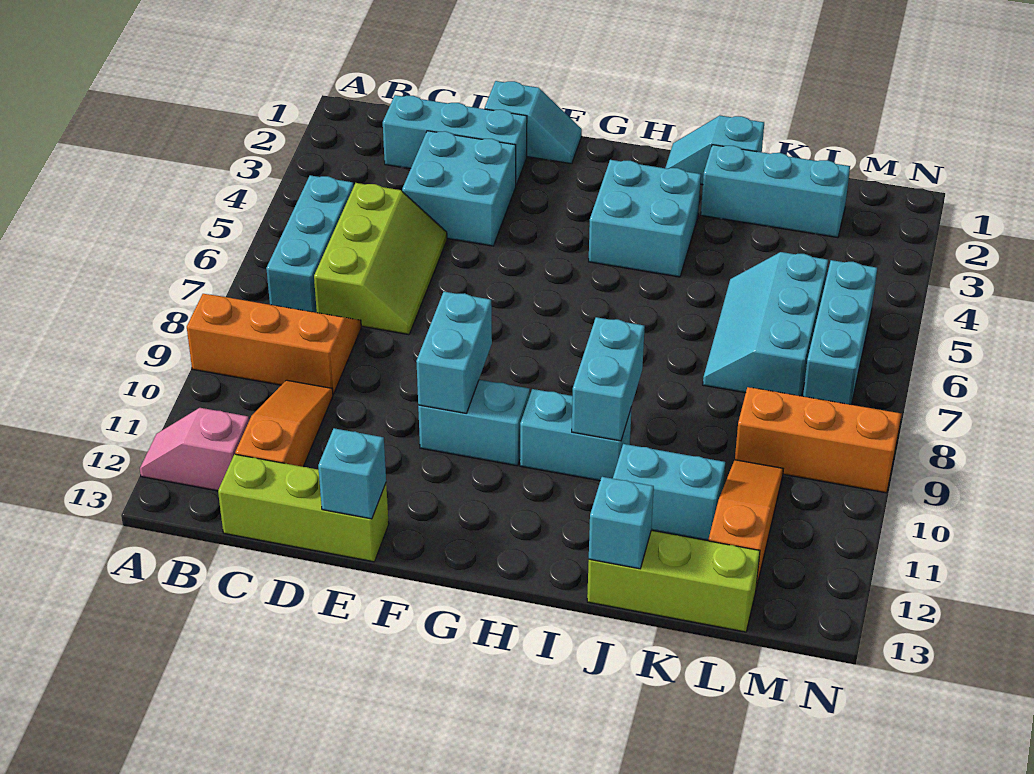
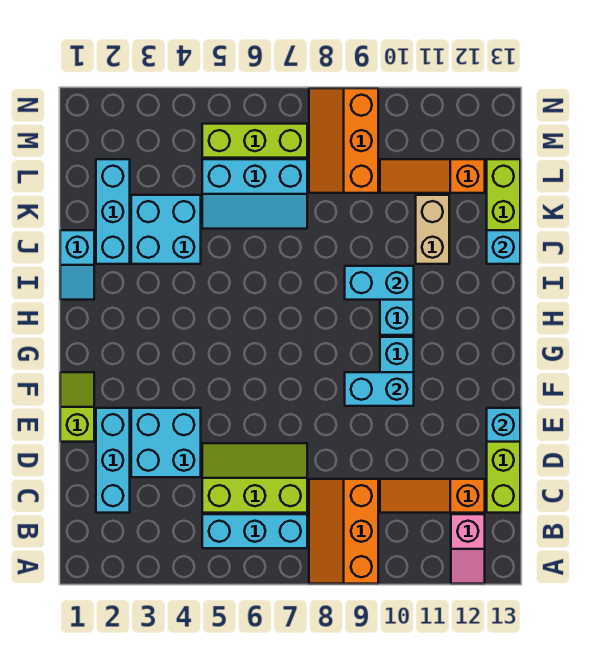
cyan 1x2 slope [485,81,582,164] -> lime 1x2 slope [60,372,94,442]
cyan 2x2 brick [589,160,701,277] -> cyan 2x2 brick moved to [131,195,201,264]
cyan 1x2 brick [613,444,725,540] -> tan 1x2 brick [416,195,449,264]
cyan 1x3 brick [803,260,877,405] -> lime 1x3 brick [202,124,307,158]

